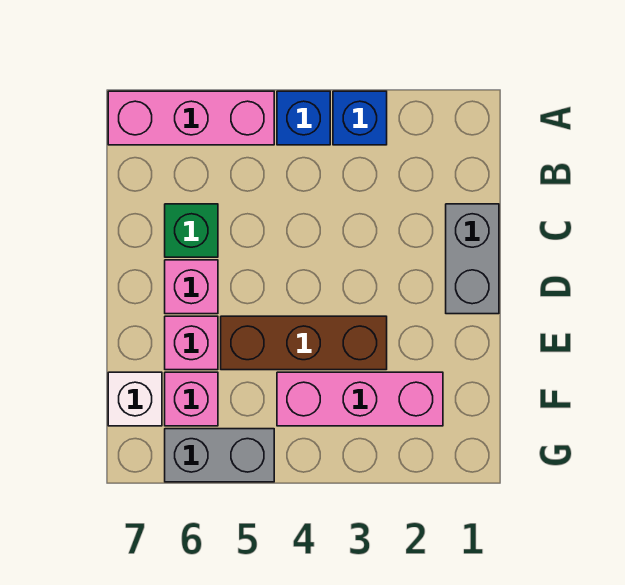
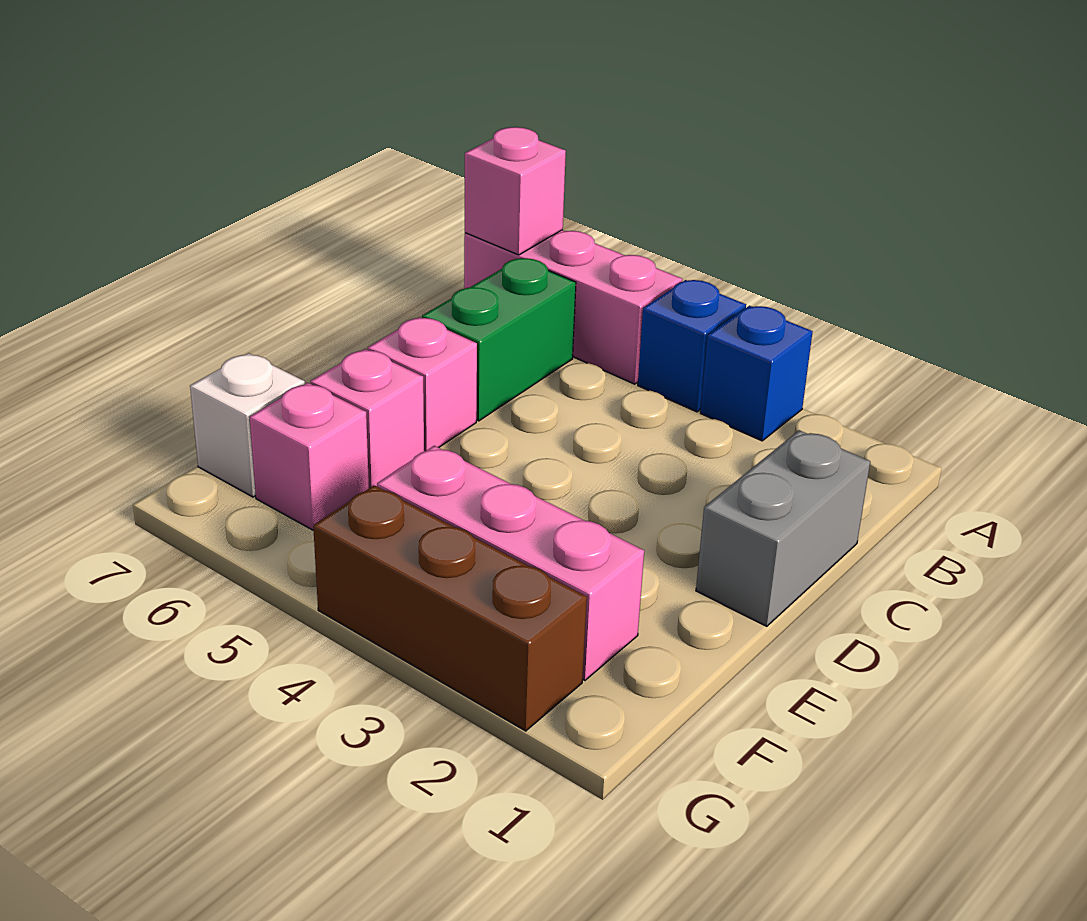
none -> pink 1x1 brick [465,127,566,255]
green 1x1 brick [165,204,218,257] -> green 1x2 brick [422,258,576,421]
brown 1x3 brick [221,316,387,370] -> brown 1x3 brick moved to [313,485,587,731]
grey 1x2 brick [165,429,274,482] -> none

